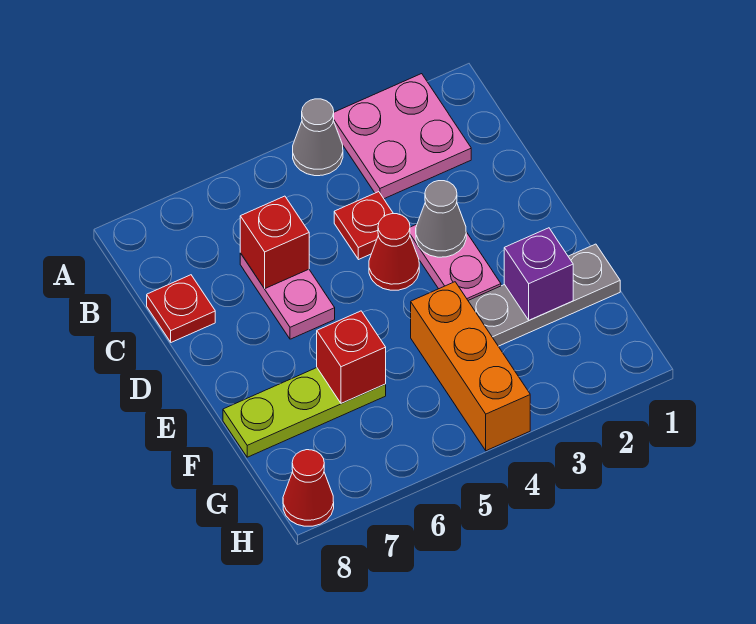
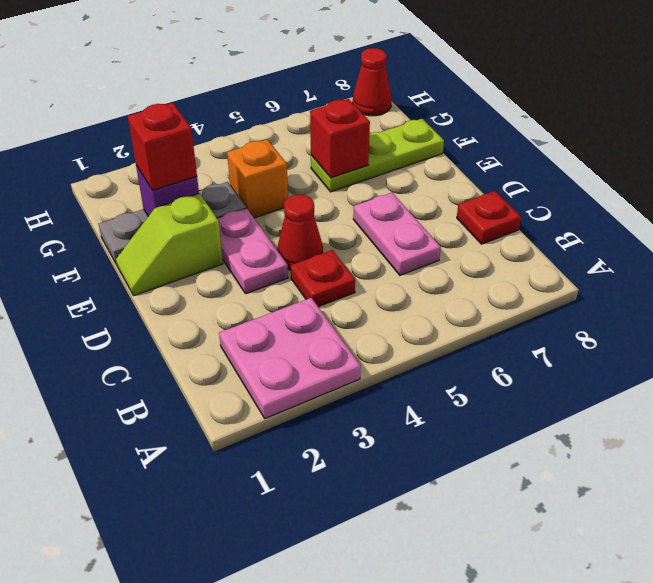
grey 1x1 cone [293,99,343,176] -> none
red 1x1 brick [240,196,309,289] -> red 1x1 brick moved to [128,103,197,190]
grey 1x1 cone [416,181,466,257] -> none
none -> lime 1x2 slope [116,193,223,296]
orange 1x3 brick [411,282,530,451] -> orange 1x1 brick [227,139,288,218]

